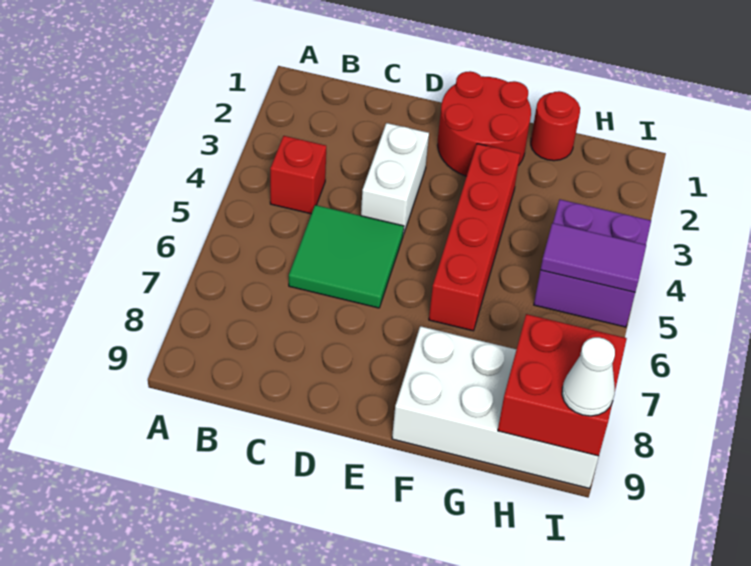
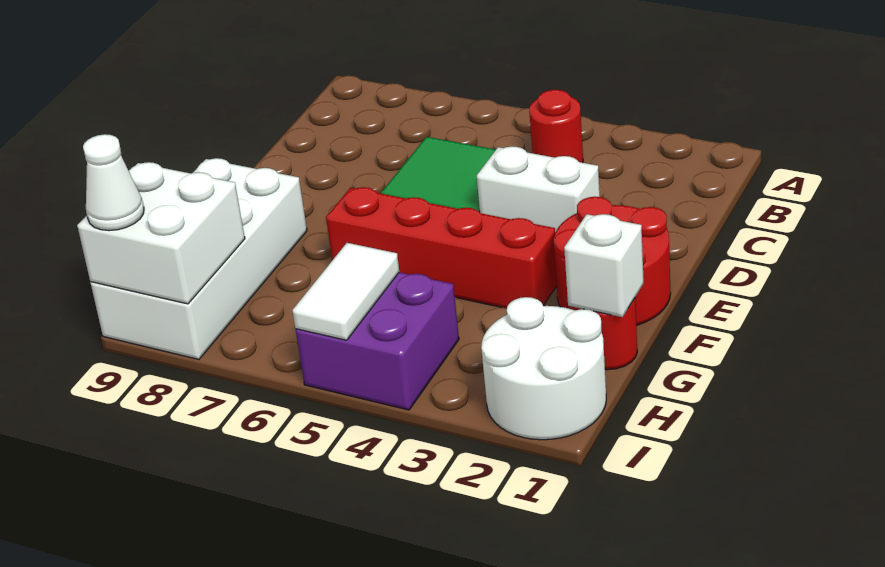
red 1x1 brick [270,136,326,214] -> red 1x1 round brick [529,90,583,163]
none -> white 1x1 brick [564,214,644,317]
none -> white 2x2 round brick [481,297,606,440]
purple 1x2 tile [541,223,646,292] -> white 1x2 tile [292,243,399,340]
red 2x2 brick [498,314,627,456] -> white 2x2 brick [77,162,245,304]

